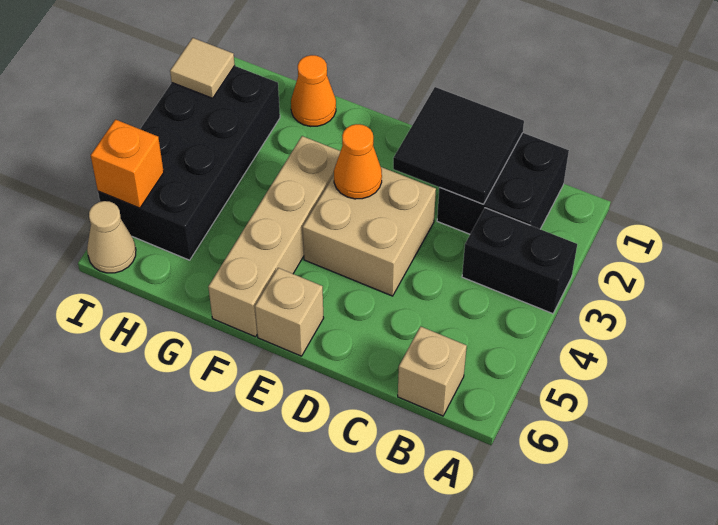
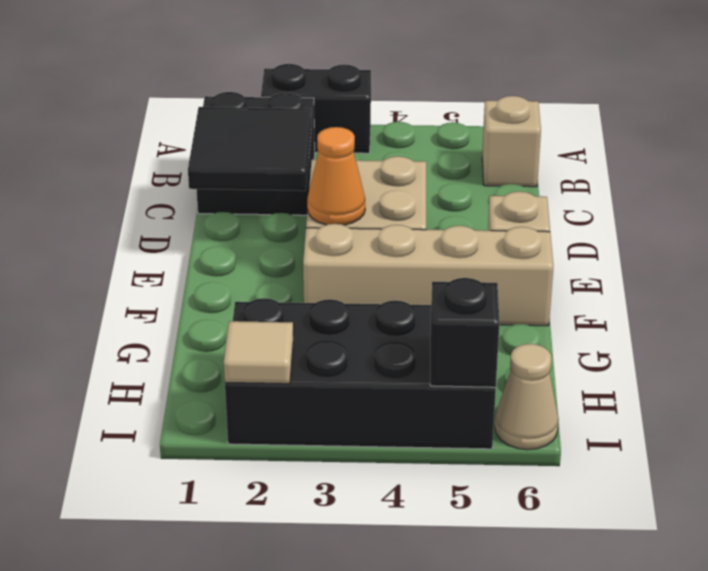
black 1x2 brick [462,208,577,314] -> black 1x2 brick turned to [261,64,371,153]
orange 1x1 cone [291,55,336,126] -> none
orange 1x1 brick [91,120,164,208] -> black 1x1 brick [430,278,500,387]

